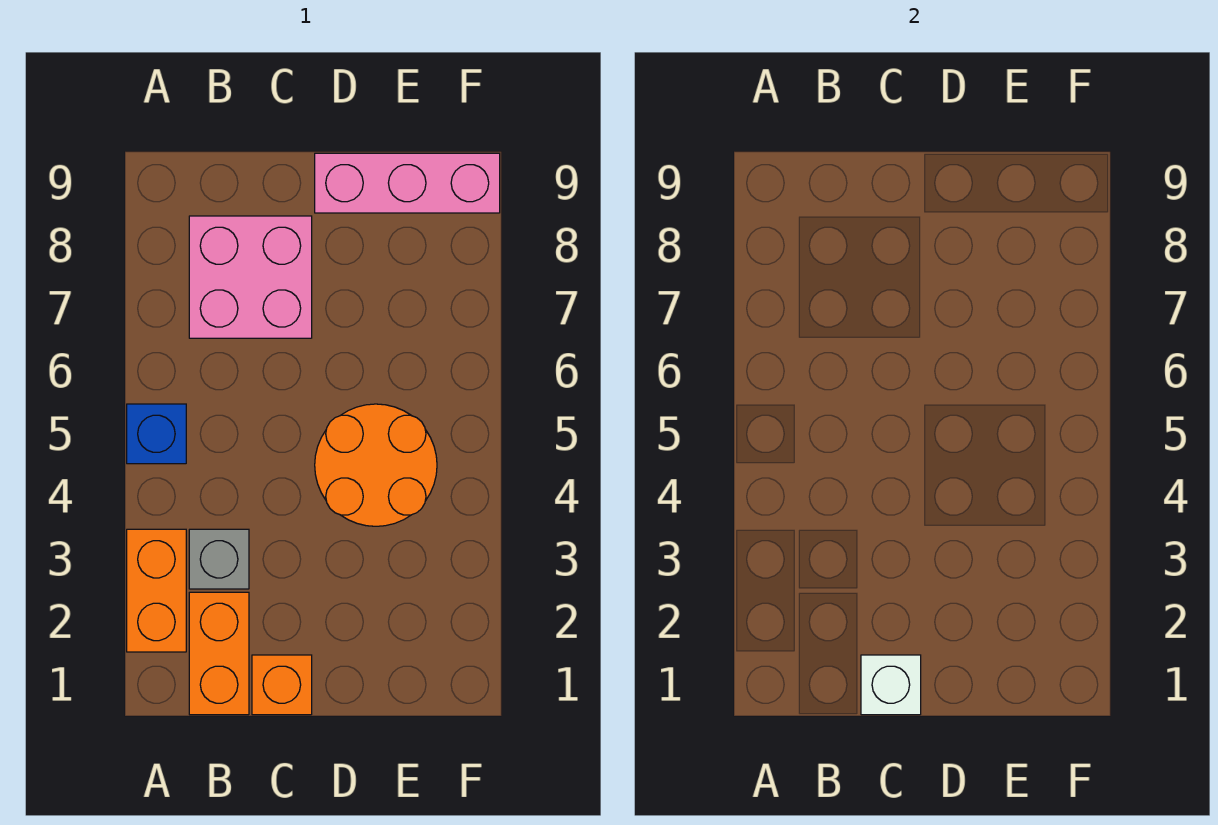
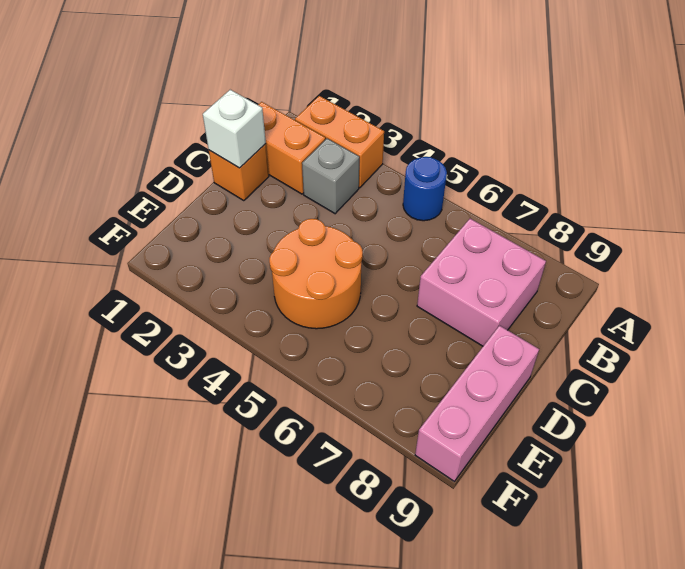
blue 1x1 brick [127,404,186,464] -> blue 1x1 round brick [403,157,447,221]

